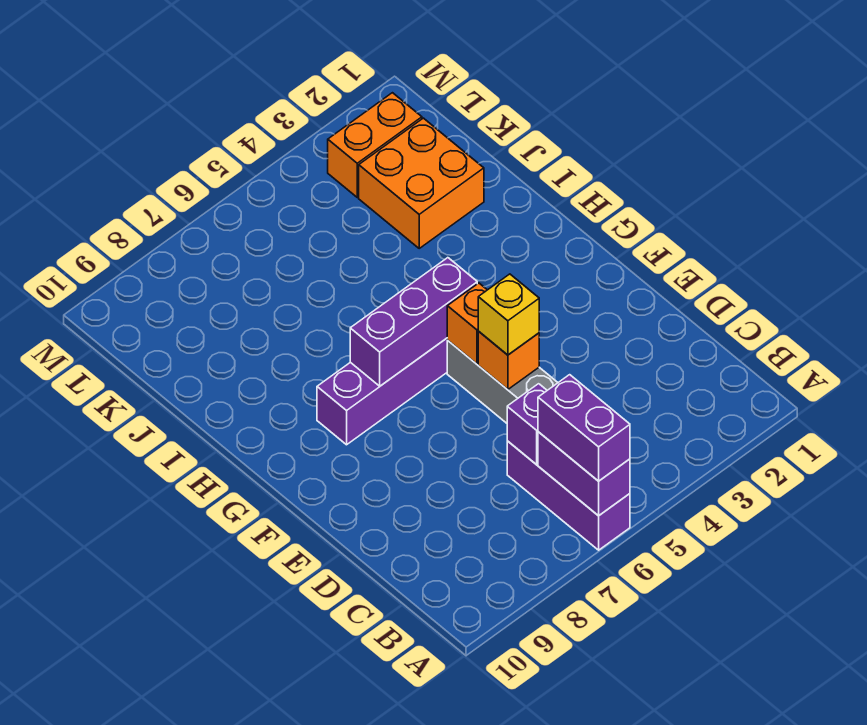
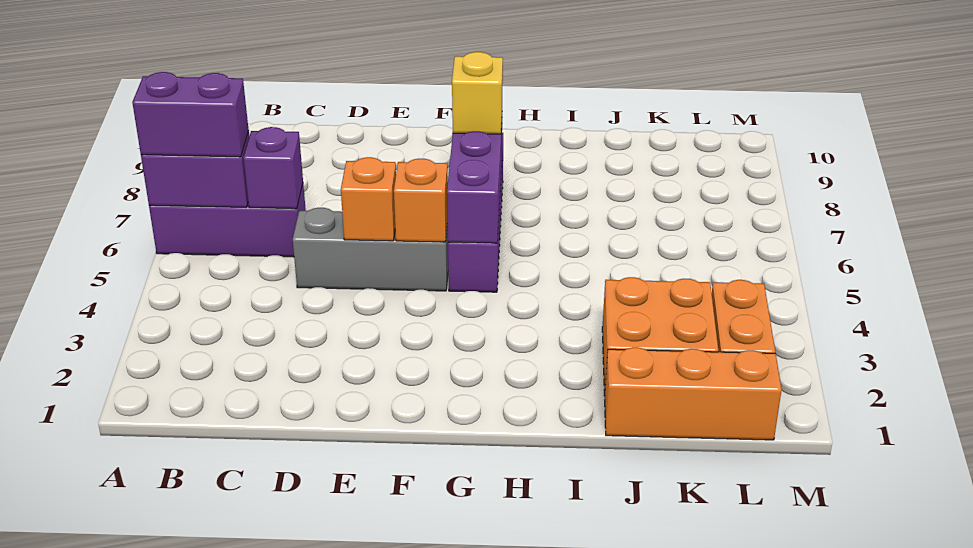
yellow 1x1 brick [478,274,539,355] -> yellow 1x1 brick moved to [452,52,503,134]
none -> orange 1x3 brick [605,347,782,440]

